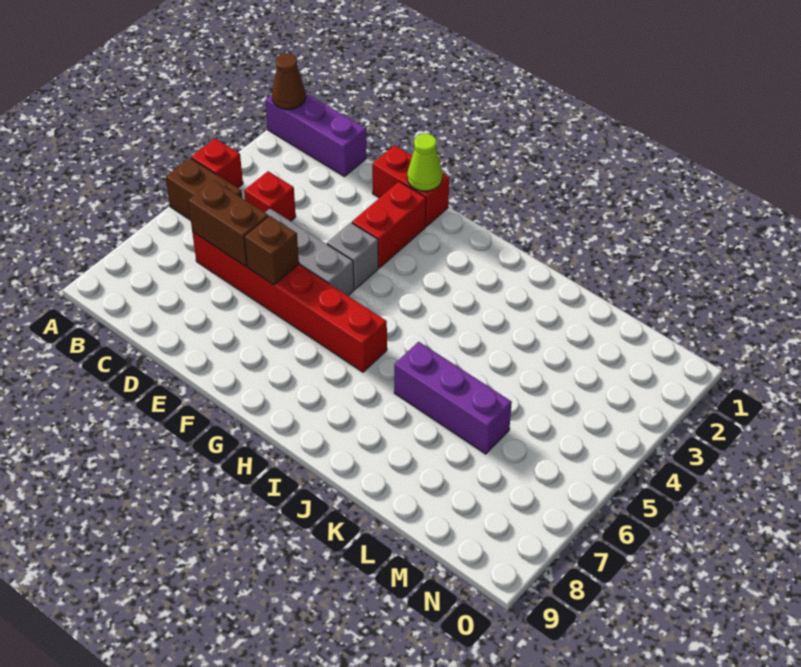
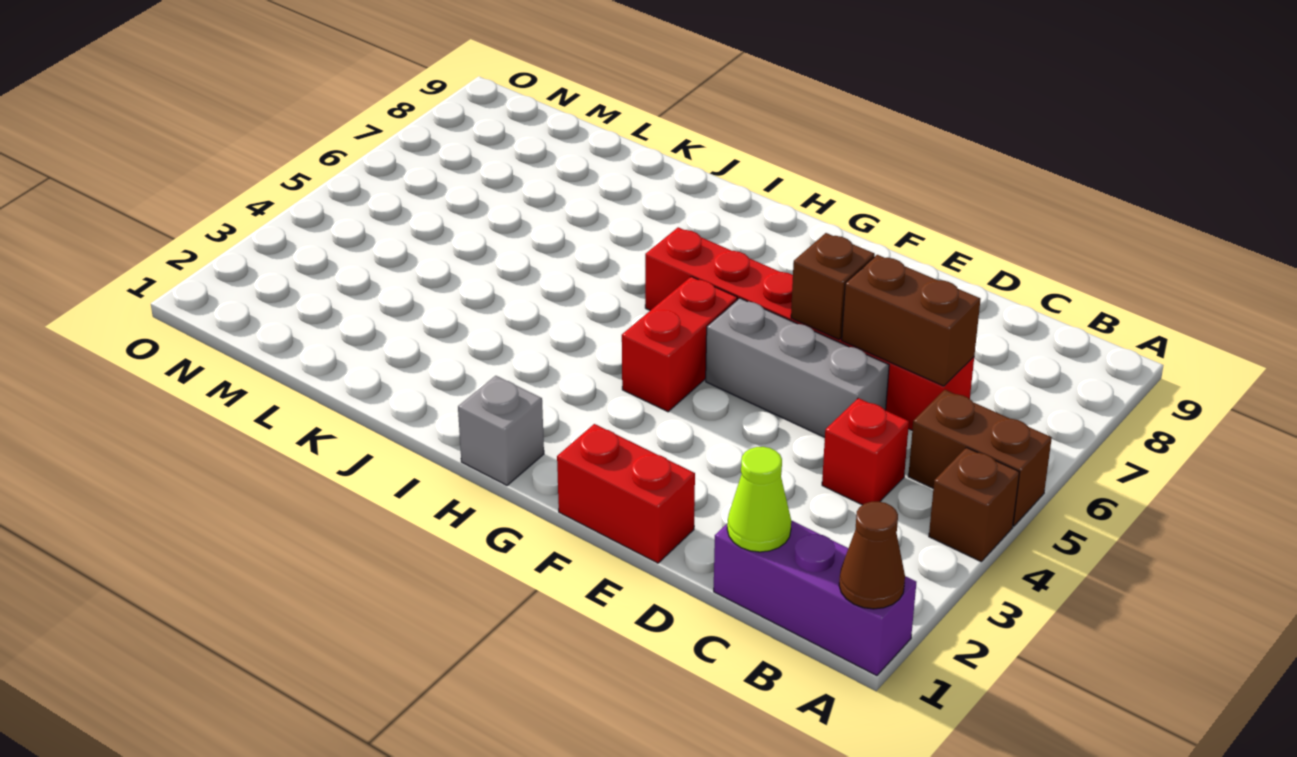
red 1x1 brick [191,138,243,188] -> brown 1x1 brick [929,448,1019,561]
lime 1x1 cone [407,134,442,191] -> lime 1x1 cone moved to [727,447,791,552]
red 1x2 brick [352,182,426,268] -> red 1x2 brick moved to [622,277,737,412]
grey 1x1 brick [327,223,378,289] -> grey 1x1 brick moved to [458,376,544,485]
purple 1x3 brick [394,342,512,454] -> none

